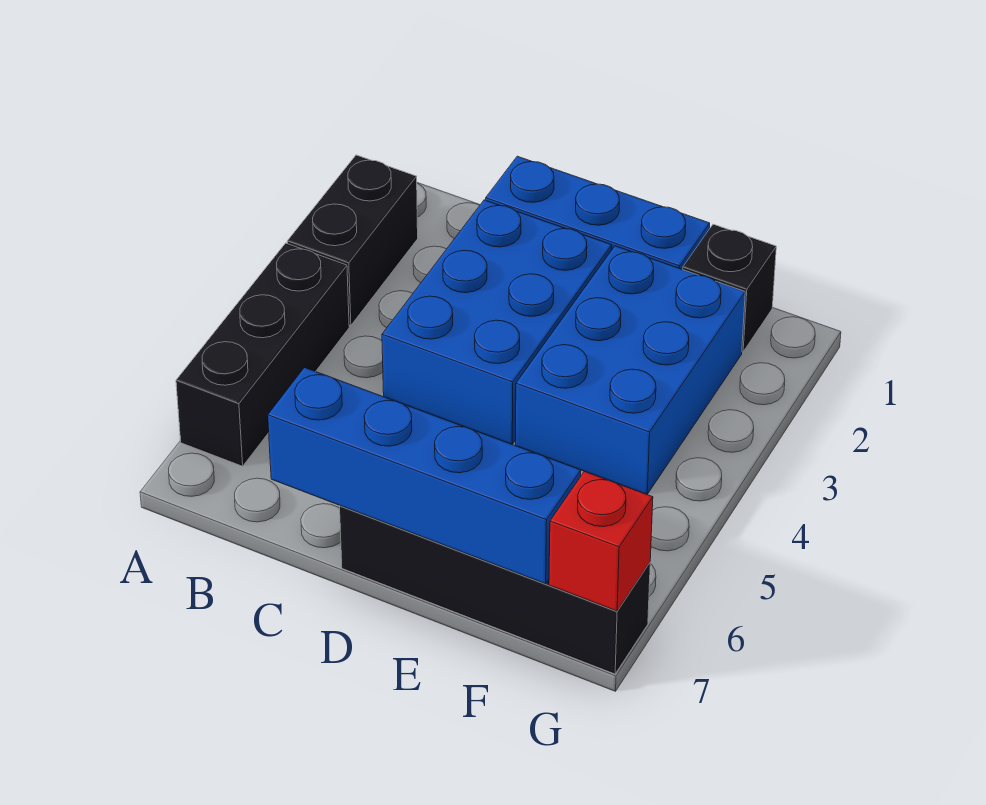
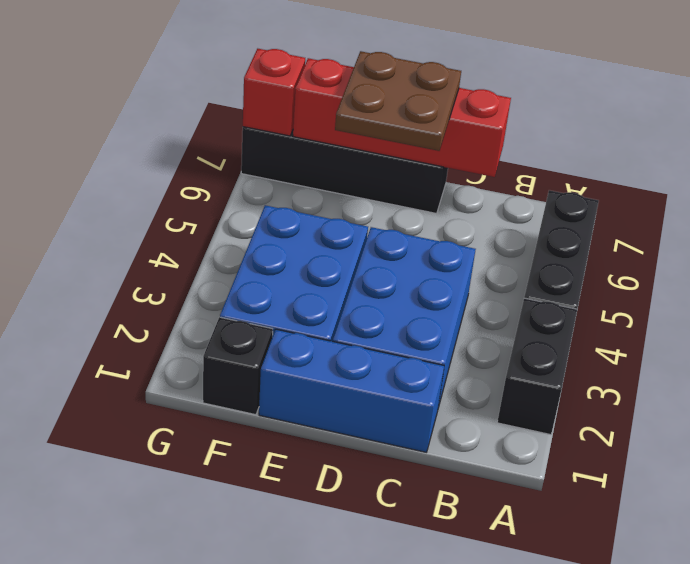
blue 1x4 brick [268,368,581,584] -> red 1x4 brick [293,58,511,177]
none -> brown 2x2 plate [335,51,461,151]

